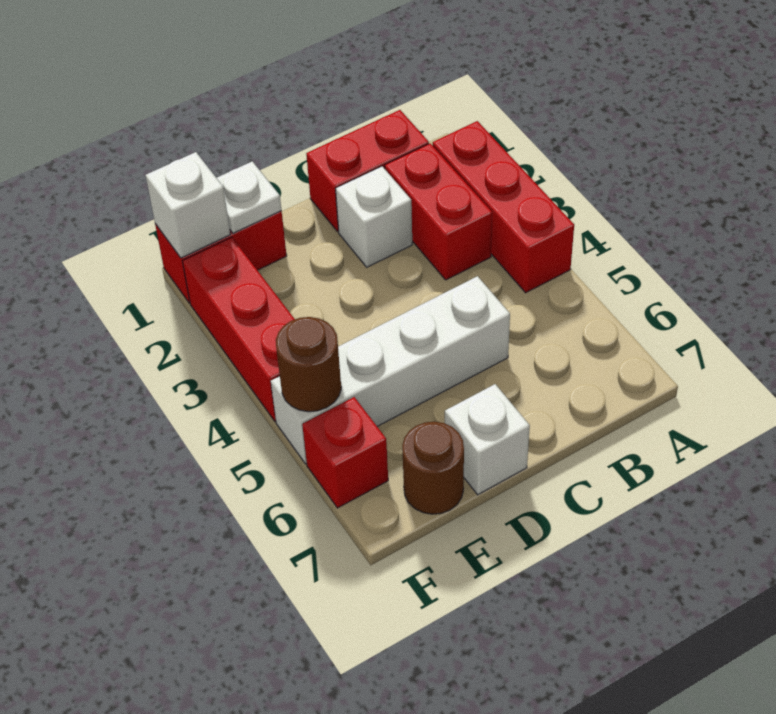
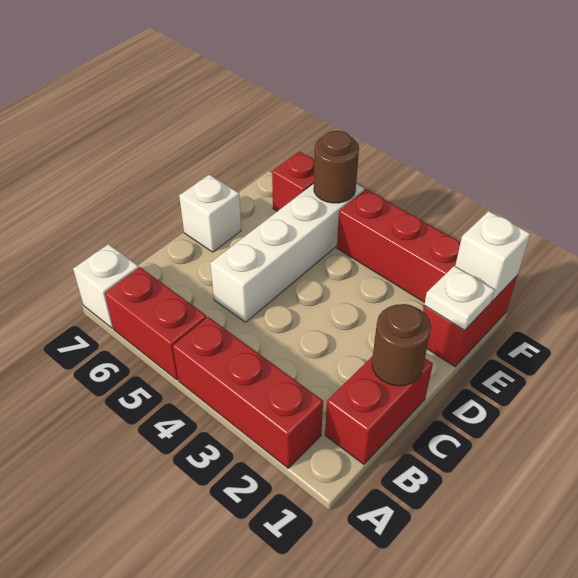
red 1x2 brick [385,143,492,280] -> red 1x2 brick moved to [105,267,207,380]
white 1x1 brick [336,166,412,267] -> white 1x1 brick moved to [73,244,139,328]
brown 1x1 round brick [402,422,464,514] -> brown 1x1 round brick moved to [372,304,431,386]

